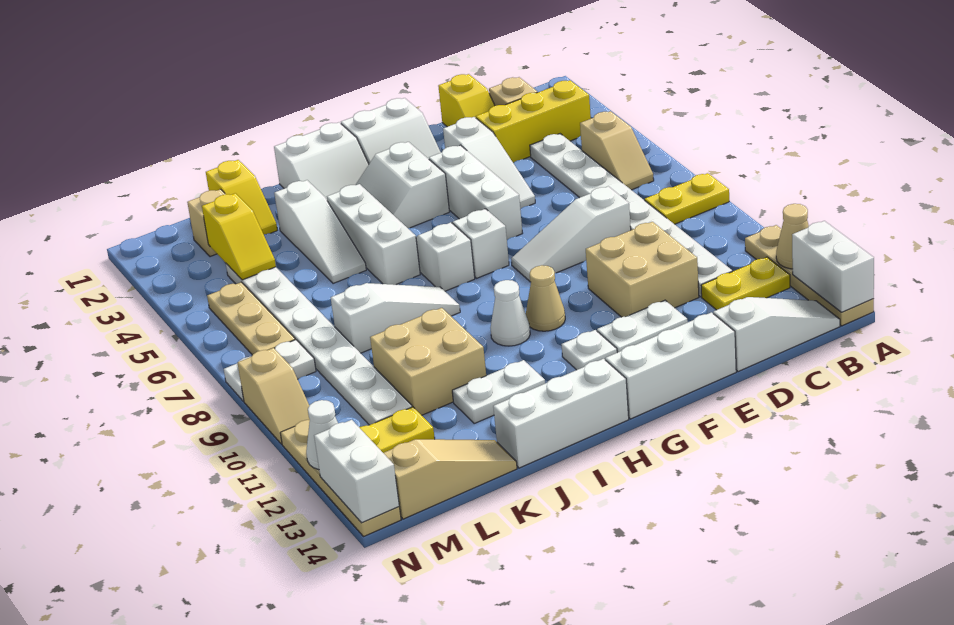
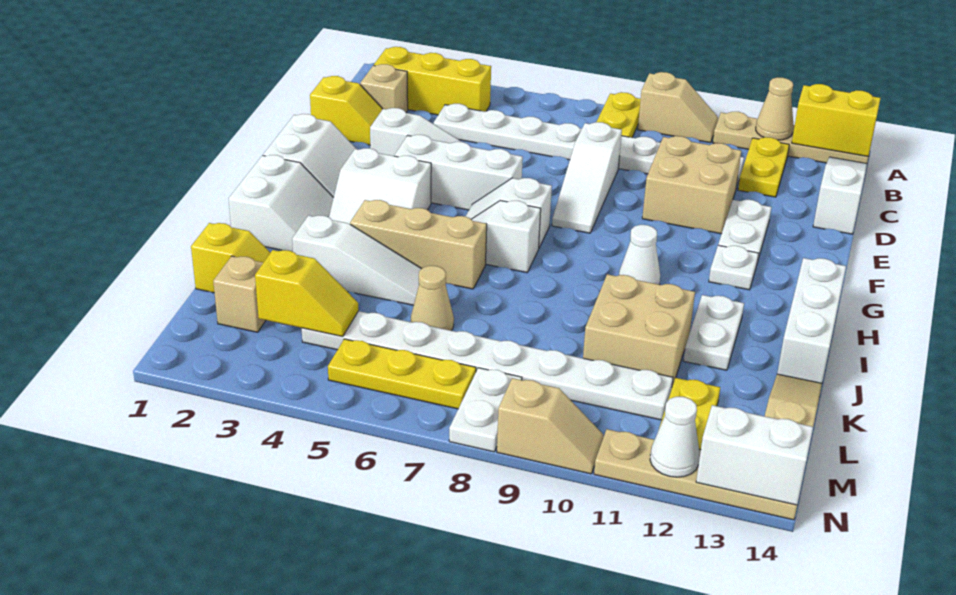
white 1x2 brick [792,221,874,312] -> yellow 1x2 brick [792,84,881,157]
yellow 1x3 brick [476,80,591,163] -> yellow 1x3 brick turned to [374,47,491,115]
tan 1x2 slope [580,111,654,190] -> tan 1x2 slope moved to [638,72,718,143]
white 1x3 brick [605,312,736,419] -> none
tan 1x1 cone [526,265,565,331] -> tan 1x1 cone moved to [411,266,454,330]
white 1x3 brick [327,184,420,285] -> tan 1x3 brick [350,200,487,289]
white 1x3 slope [331,283,460,353] -> none
tan 1x3 plate [207,282,295,355] -> yellow 1x3 plate [328,339,476,409]

